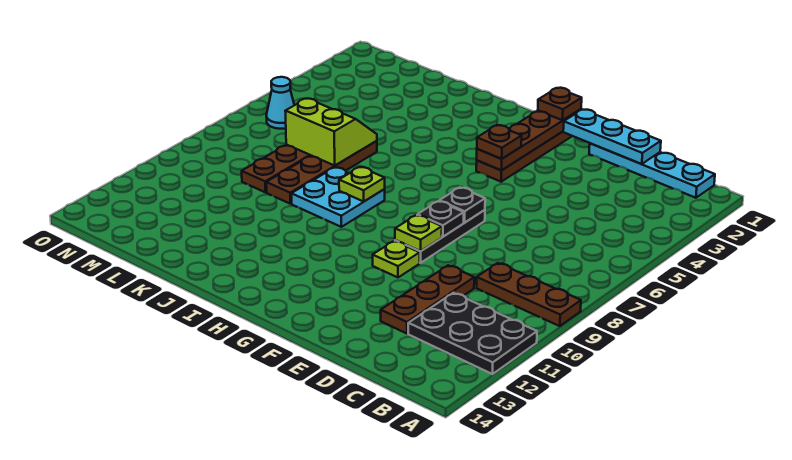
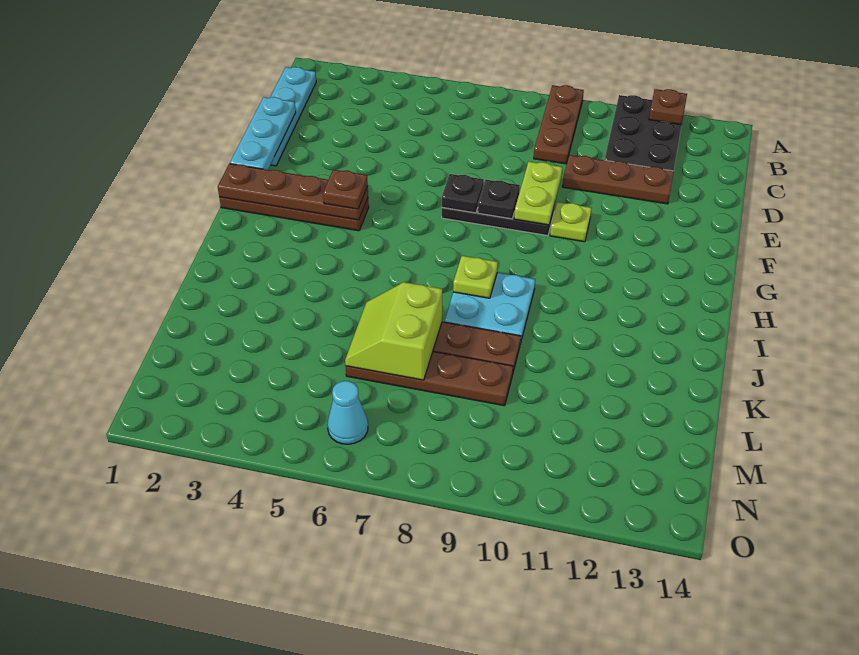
lime 1x1 plate [395,215,442,251] -> lime 1x2 plate [514,162,562,225]
brown 1x1 plate [538,88,582,120] -> brown 1x1 plate moved to [649,89,687,125]

